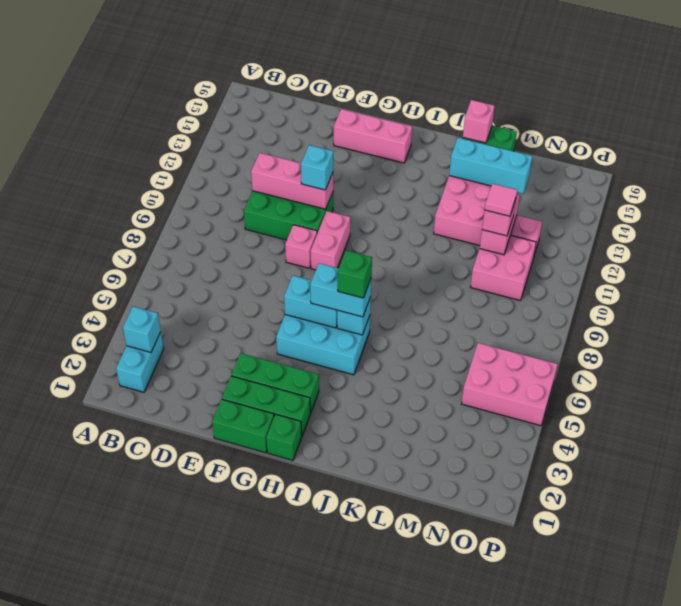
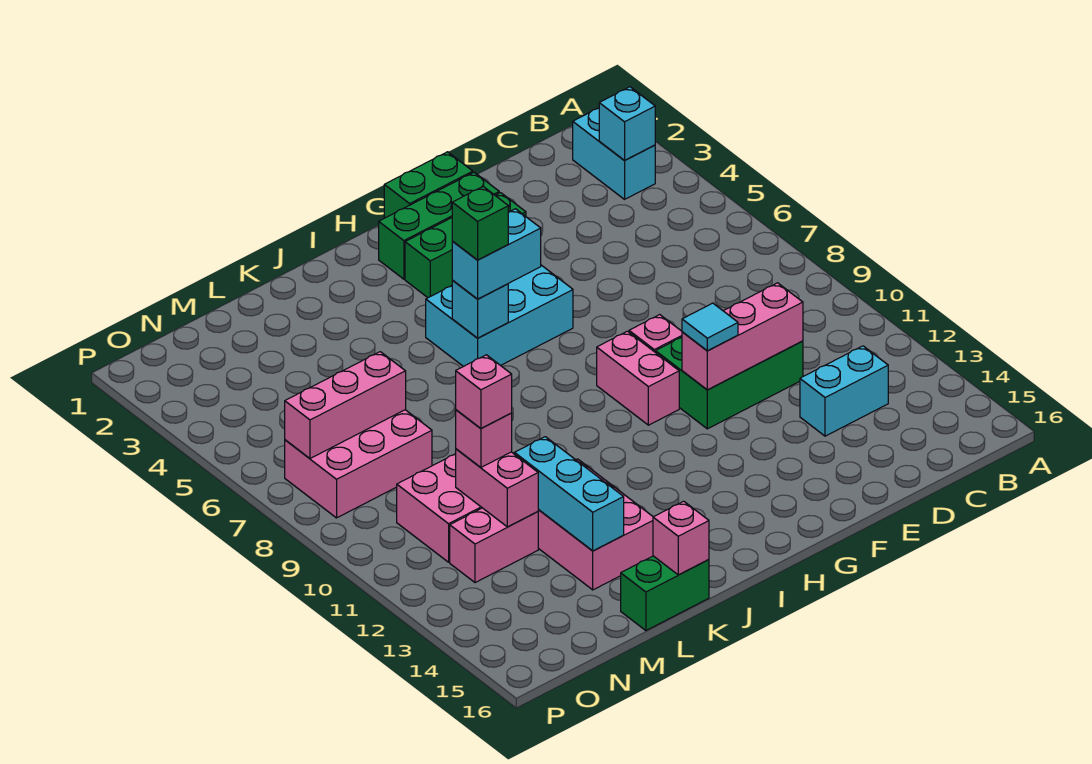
cyan 1x1 brick [301,145,333,190] -> cyan 1x1 tile [682,303,738,351]
pink 1x3 brick [334,109,412,163] -> pink 1x3 brick moved to [285,352,406,458]
cyan 1x2 brick [284,276,337,328] -> cyan 1x2 brick moved to [800,346,888,436]
green 1x1 brick [266,414,302,460] -> none
cyan 1x3 brick [449,138,532,194] -> cyan 1x3 brick turned to [514,437,624,551]
pink 1x1 tile [485,184,517,216] -> pink 1x1 brick [456,355,512,428]
pink 2x3 brick [462,343,558,426] -> pink 2x3 brick moved to [285,410,432,518]

